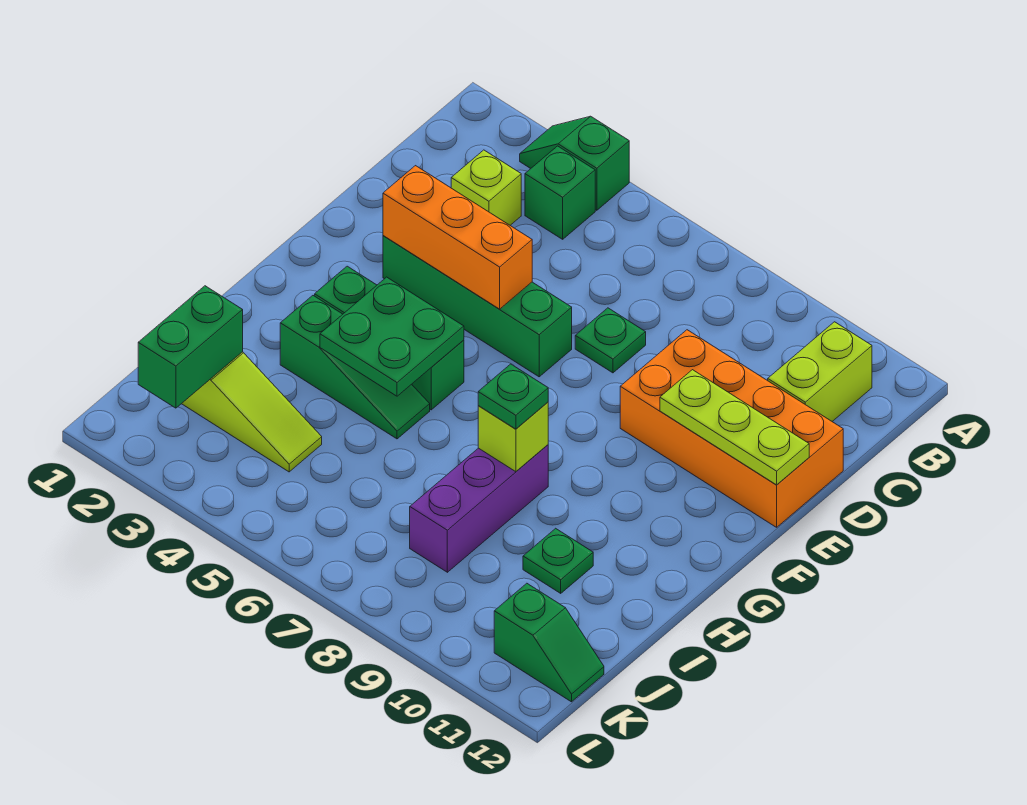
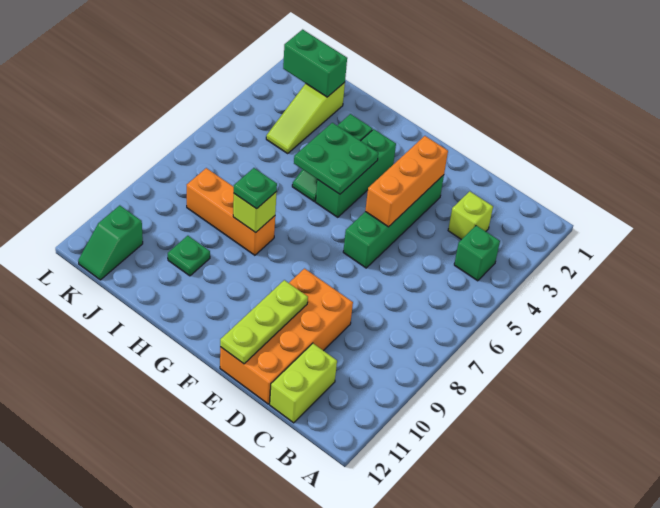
green 1x2 slope [520,116,629,210] -> none
lime 1x2 brick [768,322,872,421] -> lime 1x2 brick turned to [270,343,337,423]
green 1x1 plate [575,308,646,373] -> none
purple 1x3 brick [410,445,548,572] -> orange 1x3 brick [187,168,275,255]

